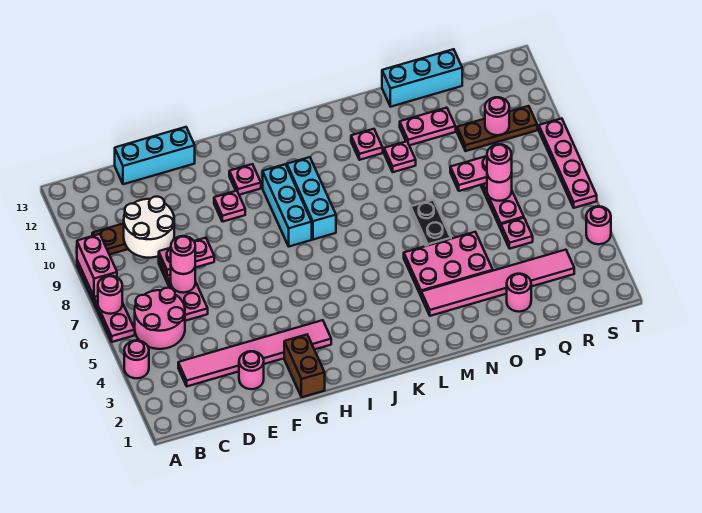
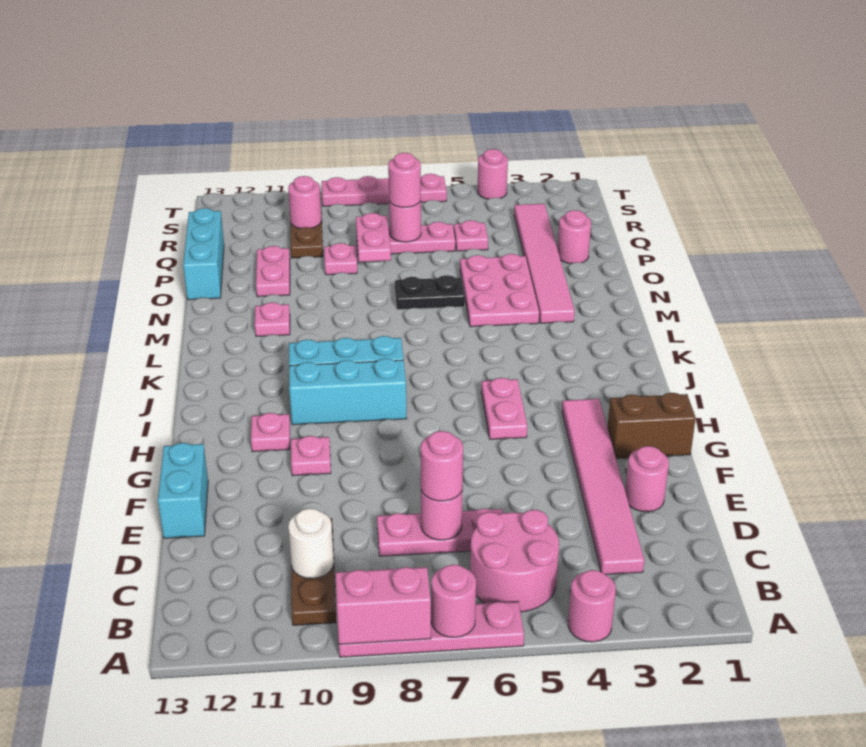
white 2x2 round brick [124,197,174,258] -> white 1x1 round brick [288,508,334,579]
pink 1x2 plate [159,238,214,276] -> pink 1x2 plate moved to [481,378,527,439]
cyan 1x3 brick [115,127,195,184] -> cyan 1x2 brick [158,443,208,538]
pink 1x1 plate [384,141,416,172] -> pink 1x1 plate moved to [324,243,357,275]

